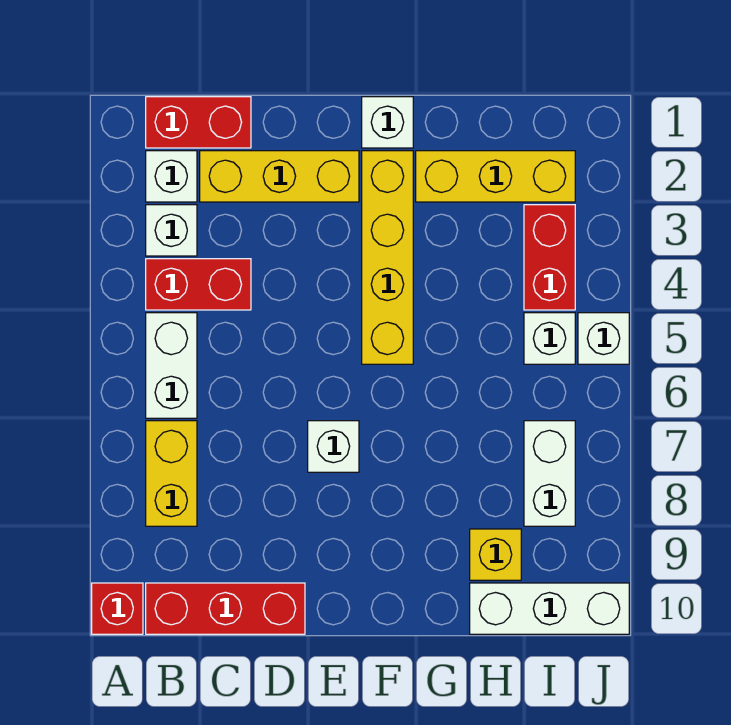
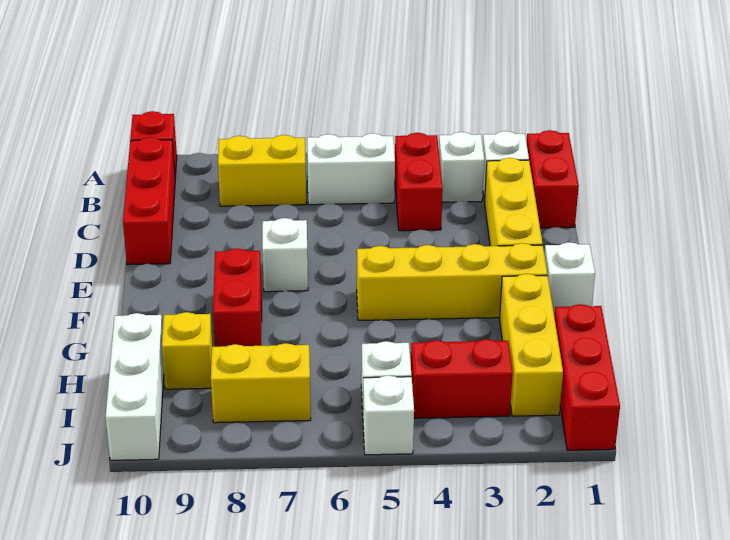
none -> red 1x2 brick [213,249,262,347]
none -> red 1x3 brick [554,304,620,450]
white 1x2 brick [524,421,575,526] -> yellow 1x2 brick [211,343,311,423]

